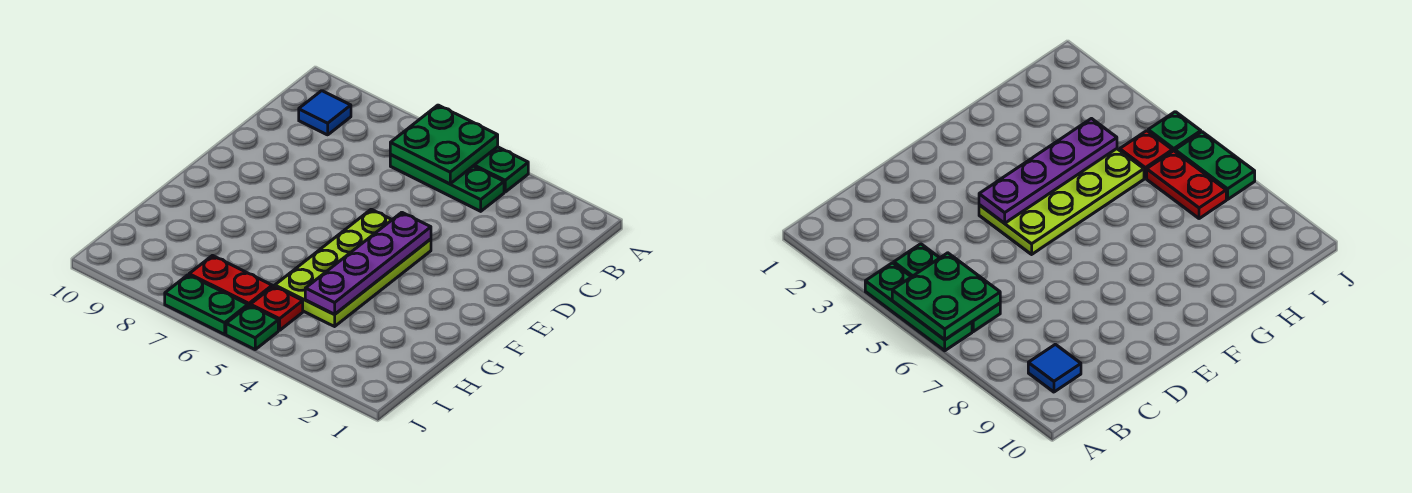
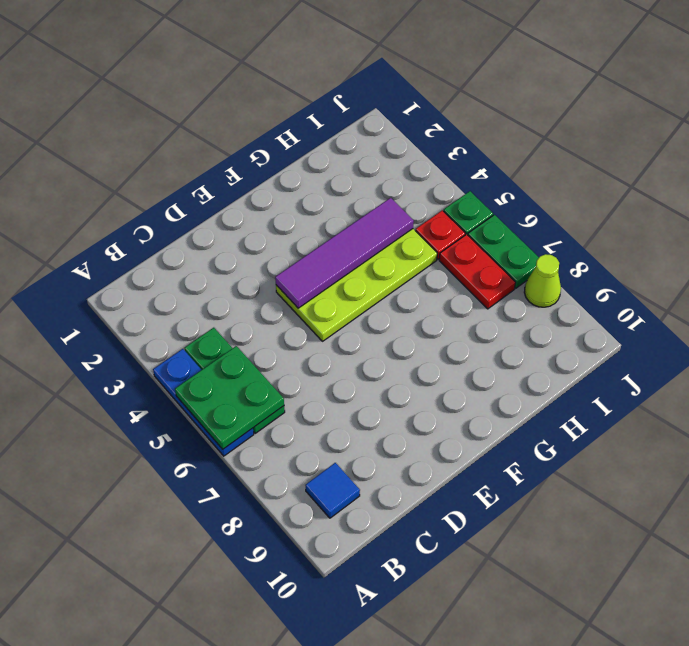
green 1x3 plate [474,147,528,192] -> blue 1x3 plate [153,349,254,456]
purple 1x4 plate [305,212,431,314] -> purple 1x4 tile [275,198,414,308]
none -> lime 1x1 cone [524,254,561,307]

